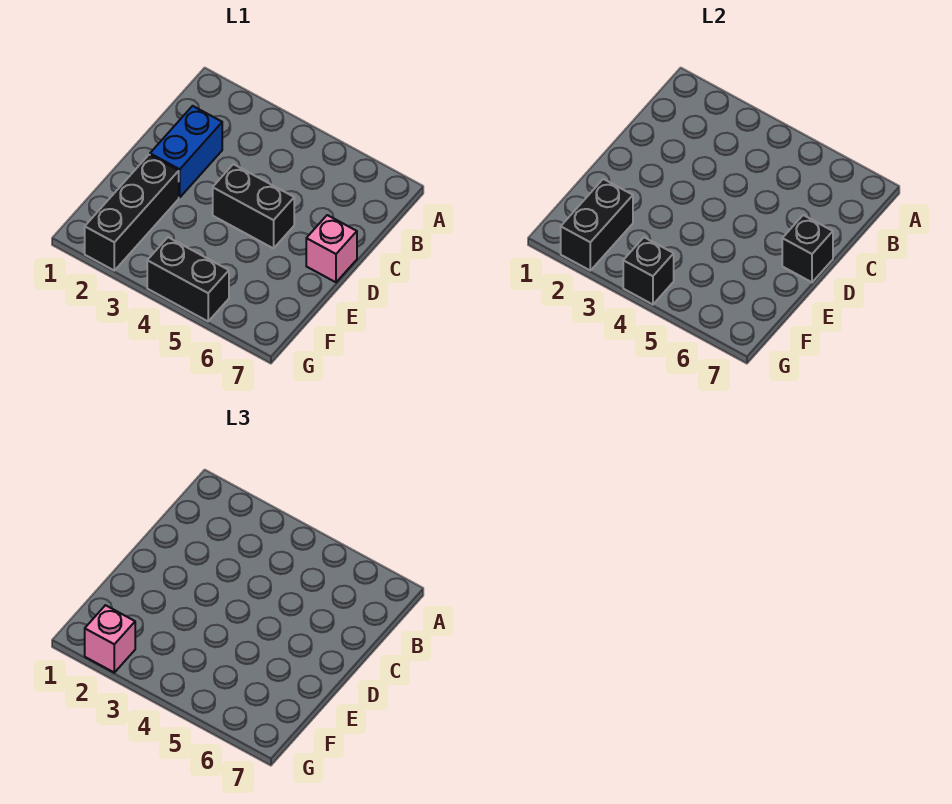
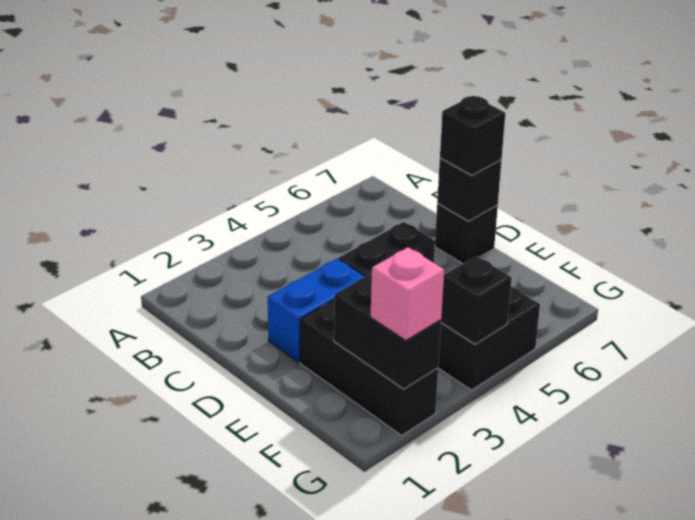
blue 1x2 brick [150,106,222,197] -> blue 1x2 brick turned to [268,259,365,363]
pink 1x1 brick [306,215,357,282] -> black 1x1 brick [435,203,498,264]
none -> black 1x1 brick [440,96,505,175]

